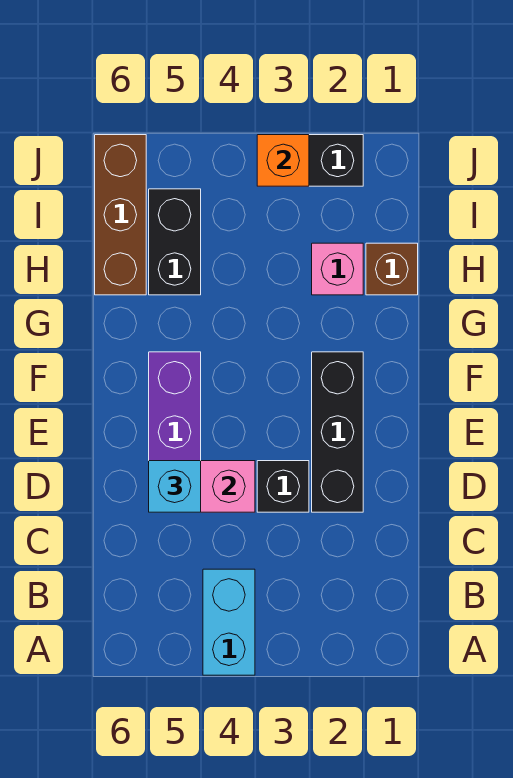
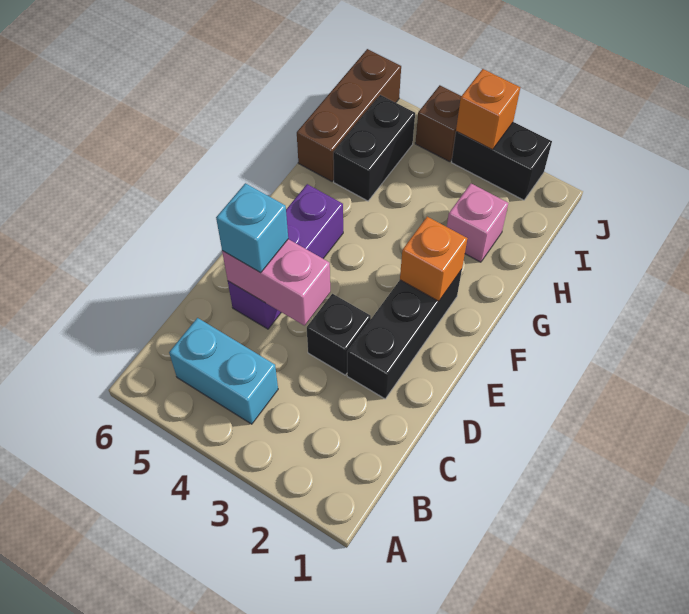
cyan 1x2 brick [203,569,255,675] -> cyan 1x2 brick turned to [169,318,278,424]
none -> orange 1x1 brick [400,217,467,301]
brown 1x1 brick [366,243,418,295] -> brown 1x1 brick moved to [415,85,461,162]

